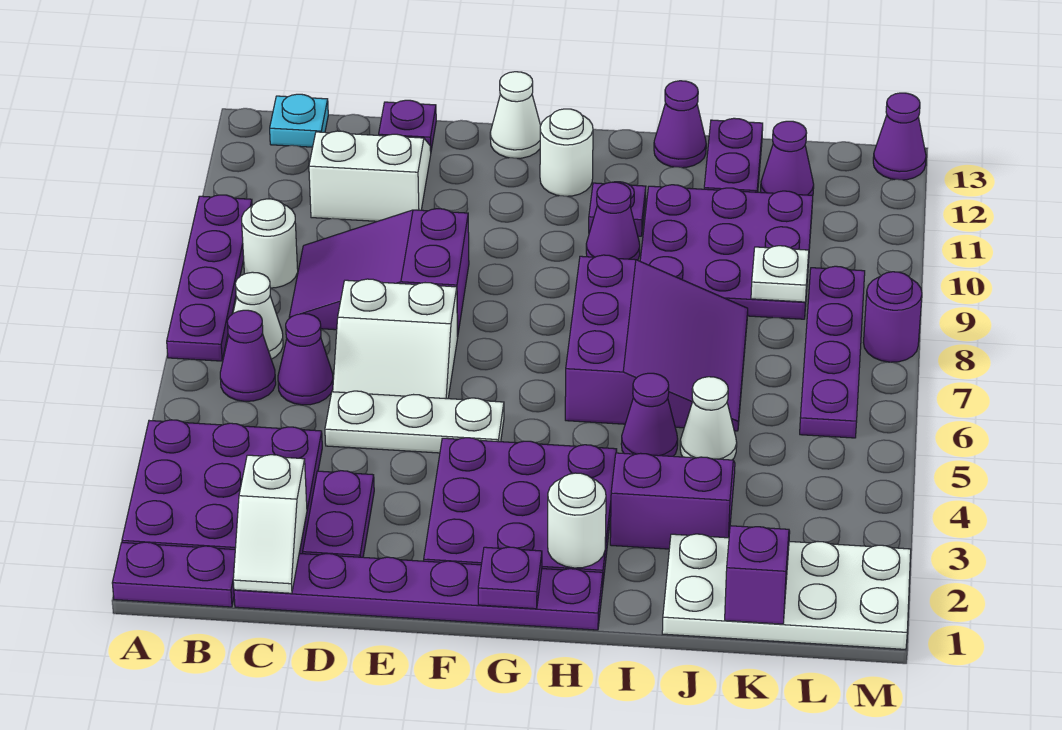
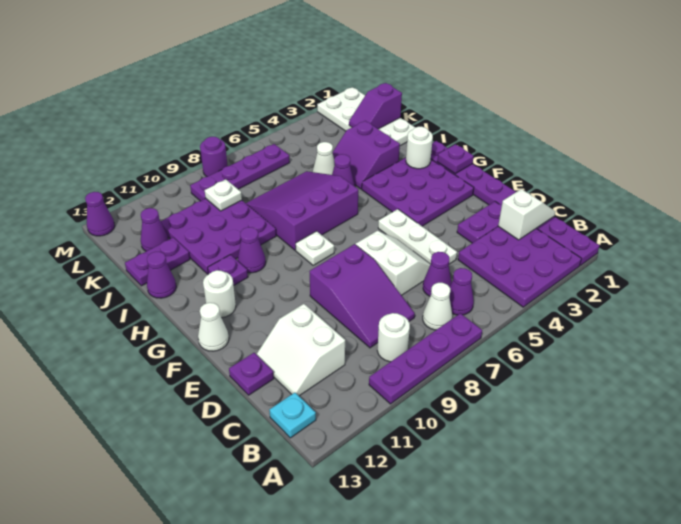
none -> white 1x1 plate [296,231,334,265]

